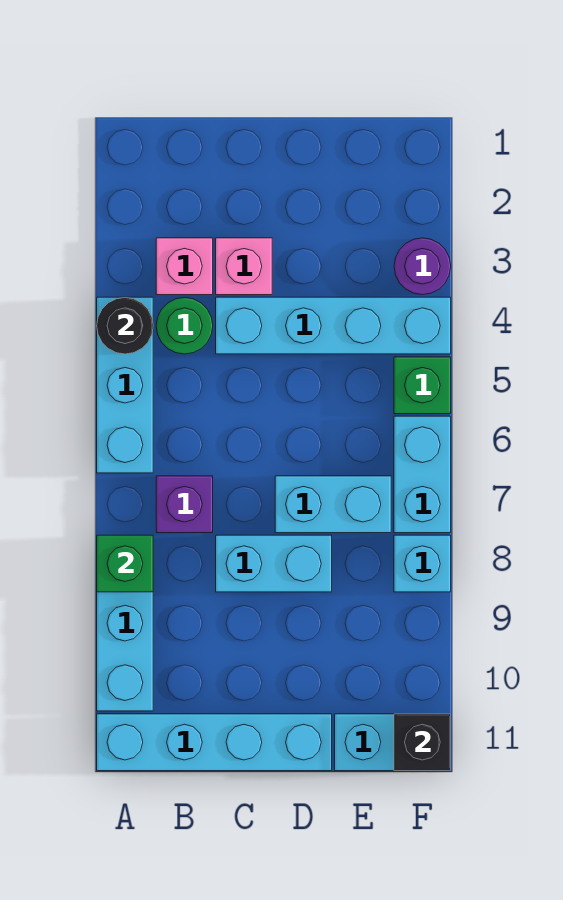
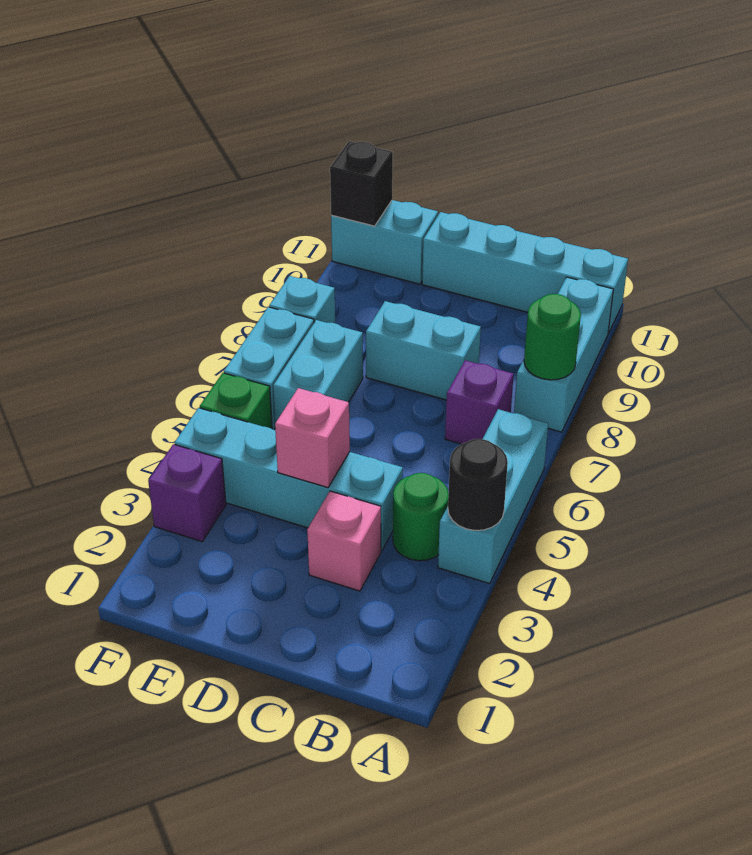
green 1x1 brick [97,535,153,592] -> green 1x1 round brick [524,294,581,380]
pink 1x1 brick [156,238,213,295] -> pink 1x1 brick moved to [275,388,350,488]
cyan 1x2 brick [275,476,391,533] -> cyan 1x2 brick turned to [273,320,363,423]
purple 1x1 round brick [394,238,451,295] -> purple 1x1 brick [148,444,226,542]

